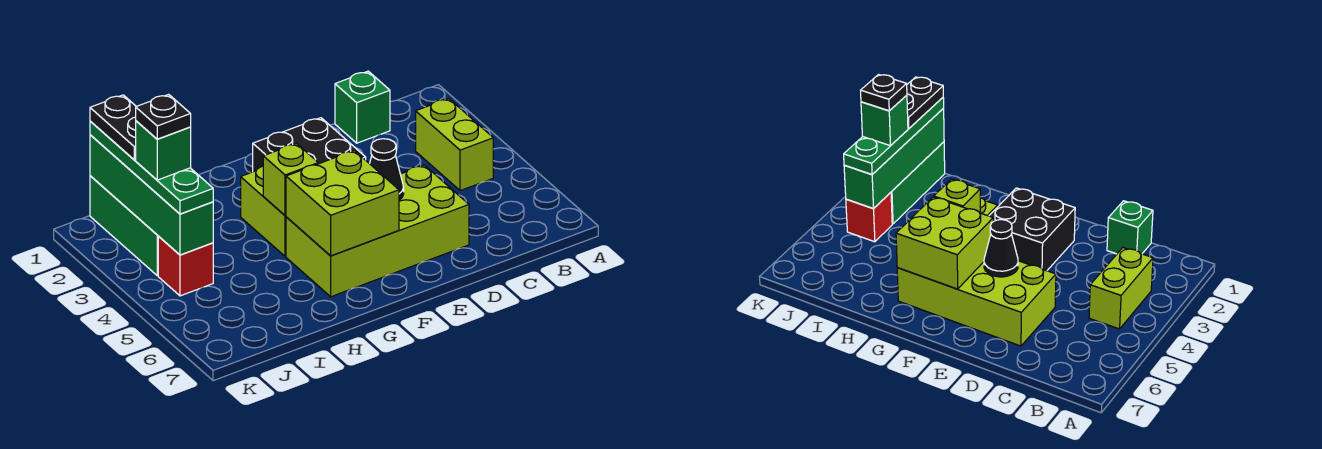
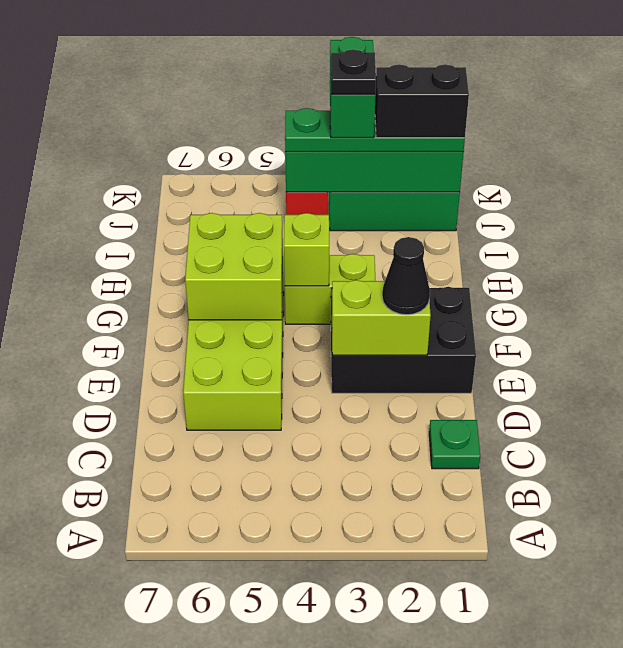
lime 1x2 brick [416,98,493,191] -> lime 1x2 brick moved to [332,280,431,355]
green 1x1 brick [335,71,390,143] -> green 1x1 plate [429,420,480,469]
black 2x2 brick [253,118,366,172] -> black 2x3 brick [331,287,476,393]
black 1x1 cone [370,139,404,200] -> black 1x1 cone moved to [382,237,430,315]
black 1x2 plate [90,95,136,160] -> black 1x2 brick [375,64,469,138]
green 1x1 brick [136,121,191,180] -> green 1x2 brick [330,37,376,138]

